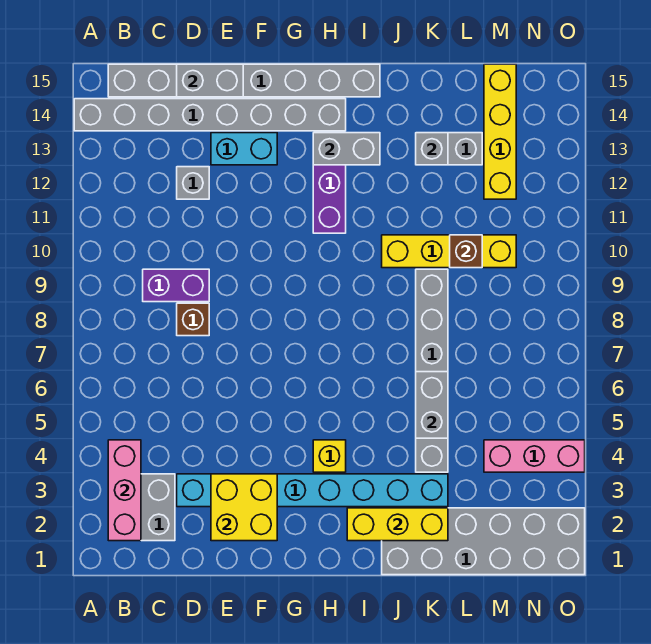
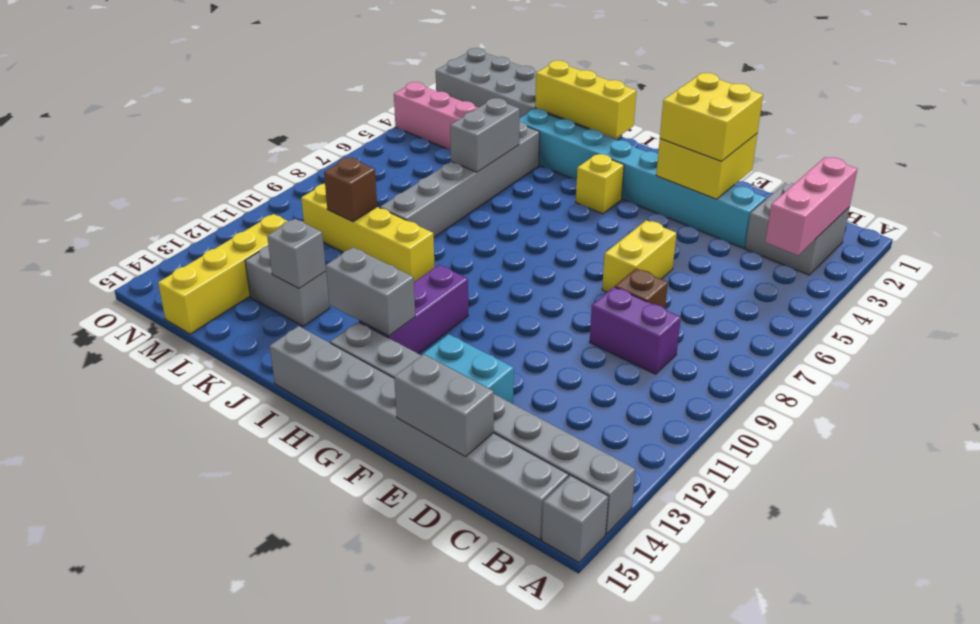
grey 1x1 brick [177,167,209,199] -> grey 1x1 brick moved to [542,475,608,563]
none -> yellow 2x2 brick [660,73,763,161]
none -> yellow 1x2 brick [602,220,676,292]

